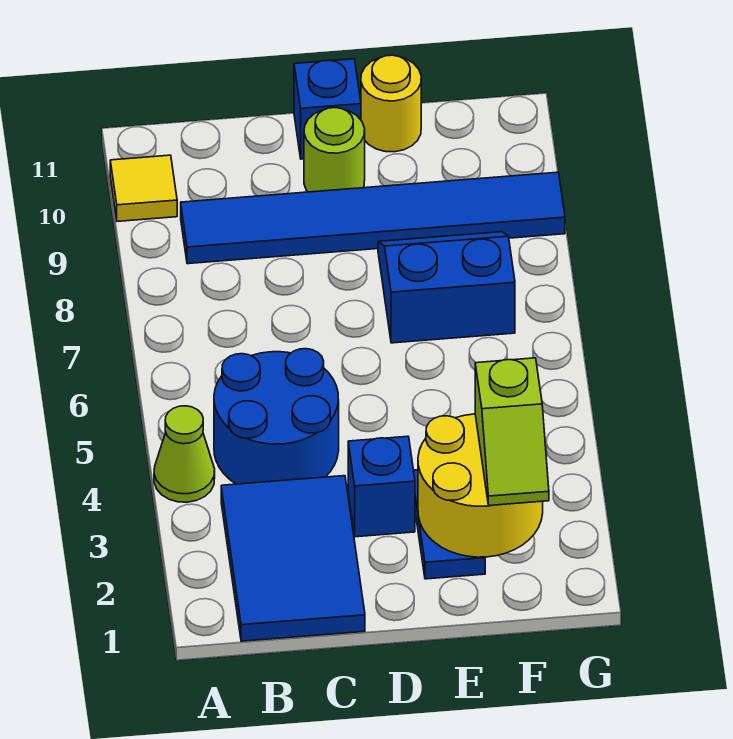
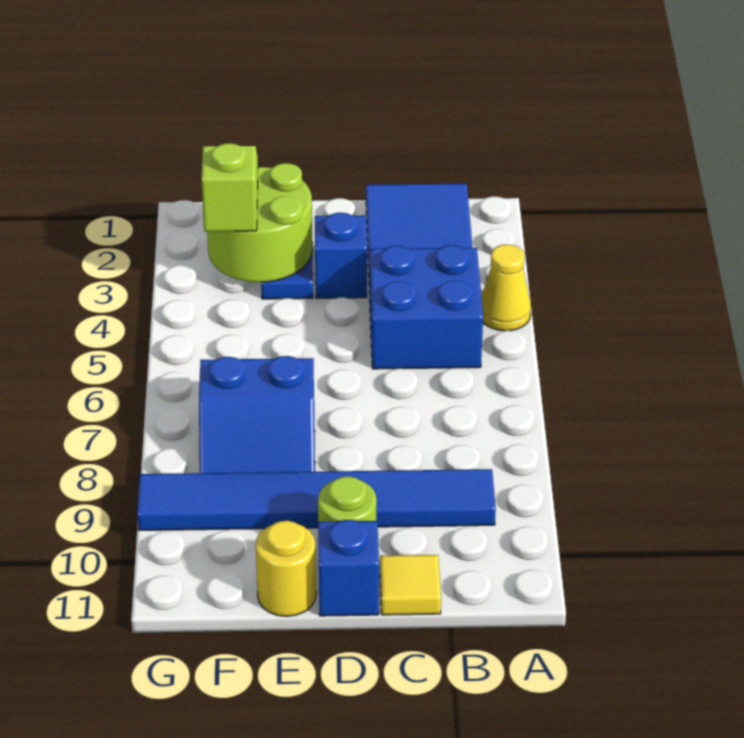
lime 1x1 cone [154,406,215,502] -> yellow 1x1 cone [481,244,531,331]
yellow 1x1 tile [110,155,177,221] -> yellow 1x1 tile moved to [380,555,441,615]
blue 2x2 round brick [214,349,339,484] -> blue 2x2 brick [370,245,483,369]
yellow 2x2 round brick [418,414,543,557] -> lime 2x2 round brick [207,163,312,283]

